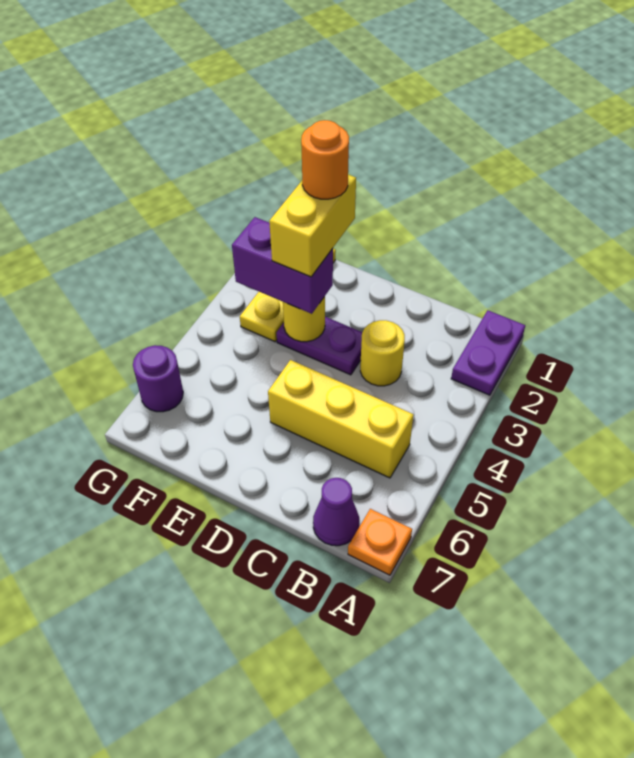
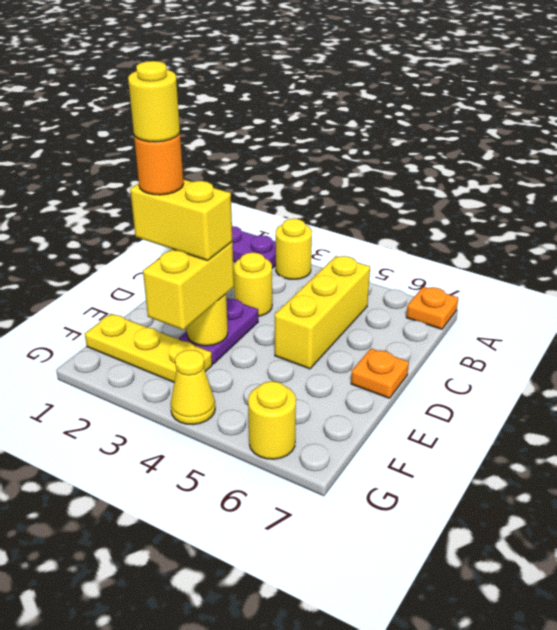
none -> yellow 1x1 round brick [276,219,312,279]
purple 1x1 cone [313,478,359,546] -> none
none -> orange 1x1 plate [351,349,409,398]
none -> yellow 1x1 round brick [128,61,180,142]
purple 1x2 brick [232,217,333,314] -> yellow 1x2 brick [143,242,234,330]
none -> yellow 1x1 cone [171,350,215,425]
purple 1x1 round brick [133,345,183,412] -> yellow 1x1 round brick [248,381,296,459]

